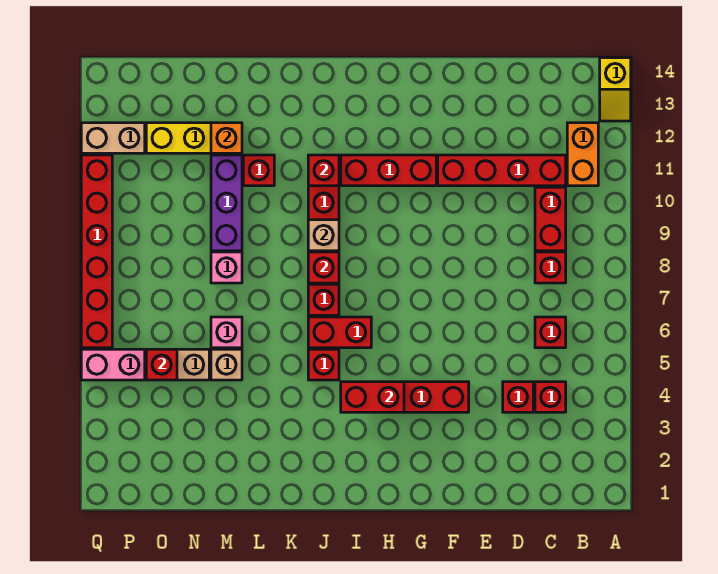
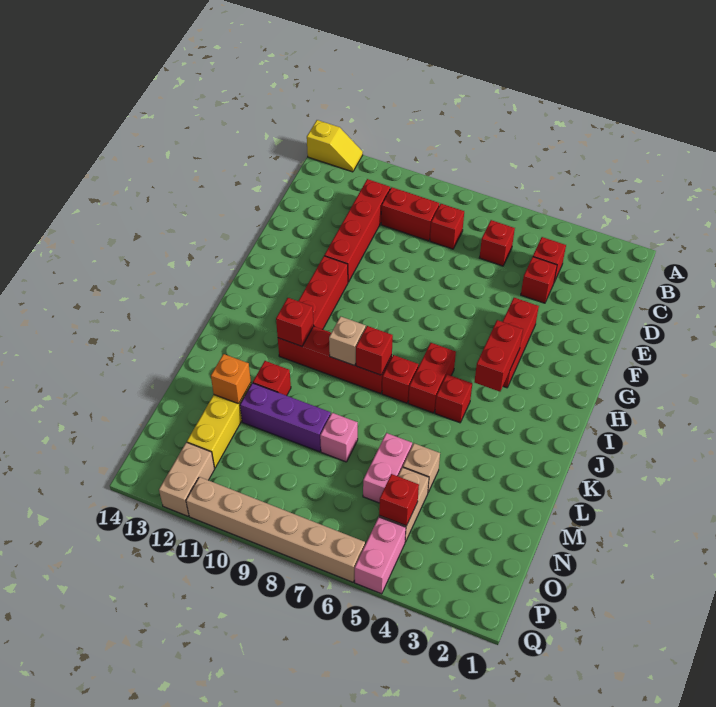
orange 1x2 brick [567,123,598,186] -> none
pink 1x1 brick [211,317,242,348] -> pink 1x2 brick [363,433,413,503]
red 1x6 brick [81,155,112,348] -> tan 1x6 brick [186,477,365,582]

